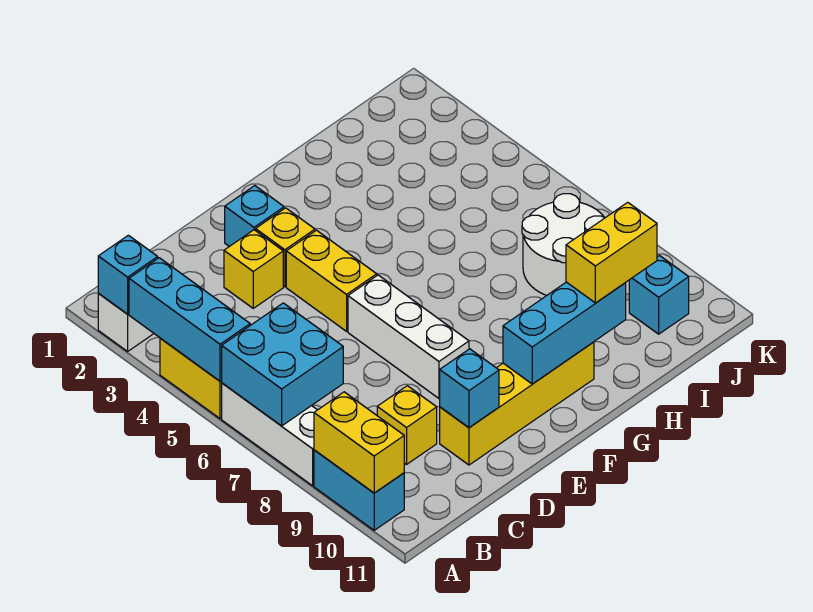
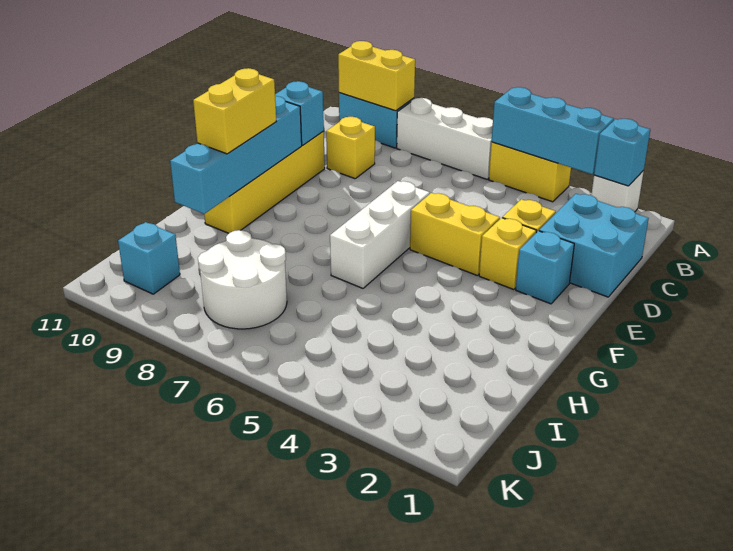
cyan 2x2 brick [221,303,343,426] -> cyan 2x2 brick moved to [539,194,649,297]
white 1x3 brick [348,275,469,398] -> white 1x3 brick turned to [330,181,430,288]
cyan 1x3 brick [503,282,626,384] -> cyan 1x4 brick [170,96,302,214]
yellow 1x2 brick [566,202,657,303] -> yellow 1x2 brick moved to [193,68,277,154]

